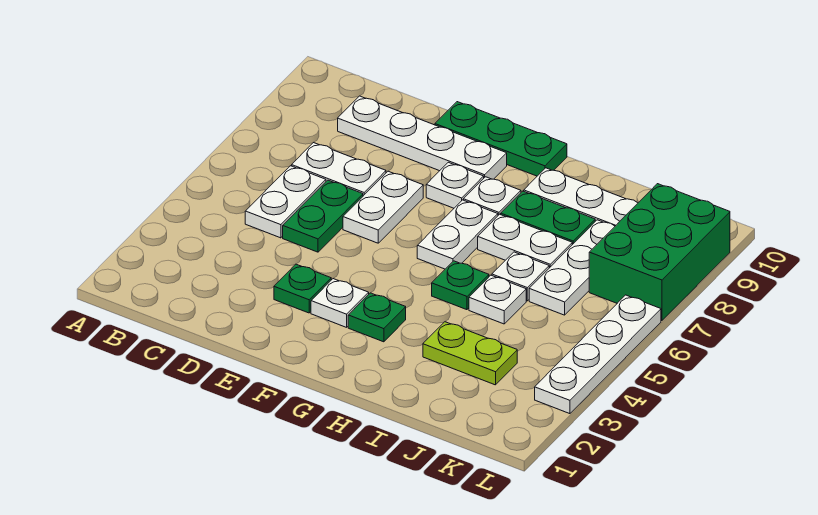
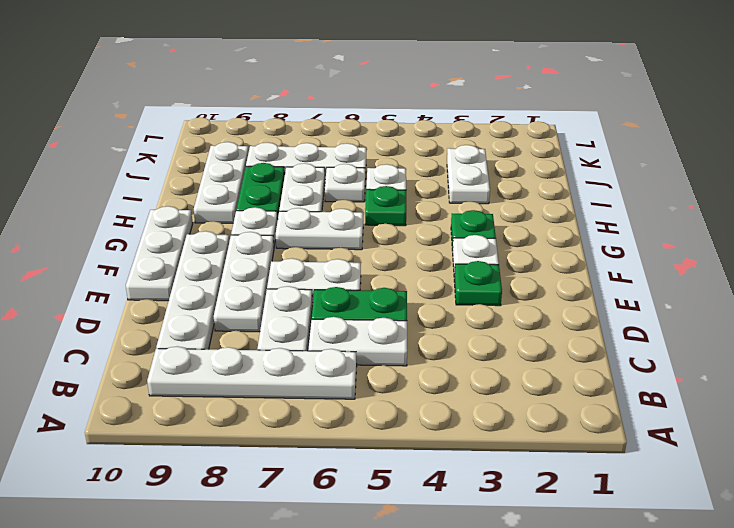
green 1x3 plate [435,102,567,176] -> white 1x3 plate [126,206,193,301]
white 1x1 plate [426,162,484,208] -> white 1x3 plate [214,232,274,332]
lime 1x2 plate [423,322,517,385] -> white 1x2 plate [447,145,490,204]
green 2x3 brick [589,184,730,321] -> none
white 1x4 plate [535,295,661,414] -> white 1x4 plate moved to [147,346,357,399]

